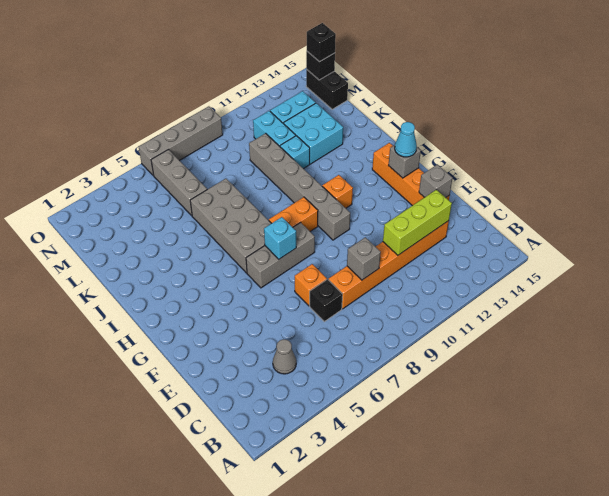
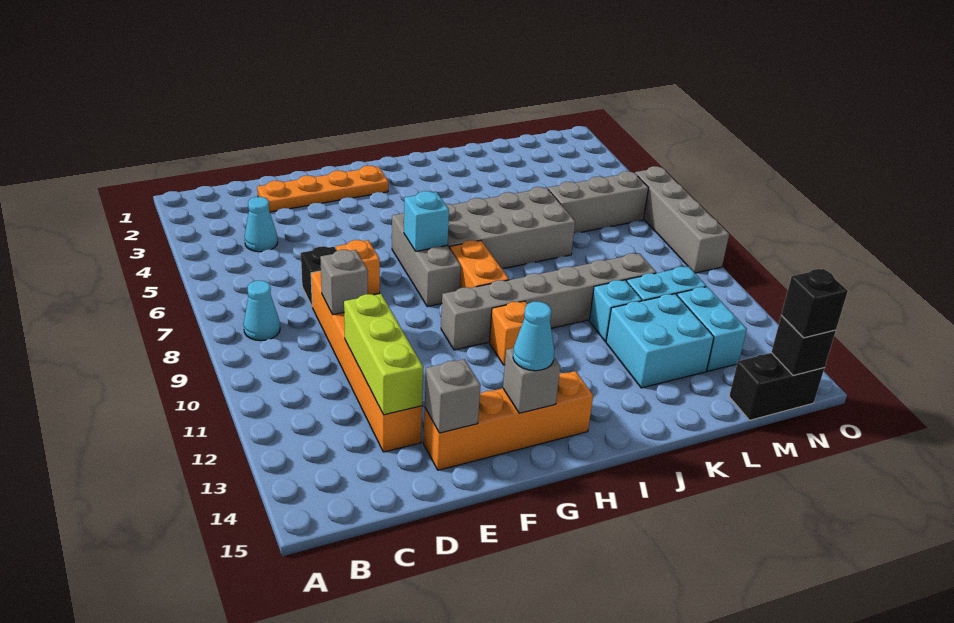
none -> cyan 1x1 cone [244,281,280,341]
grey 1x1 cone [273,339,296,374] -> cyan 1x1 cone [245,197,278,252]
none -> orange 1x4 plate [257,166,388,212]

